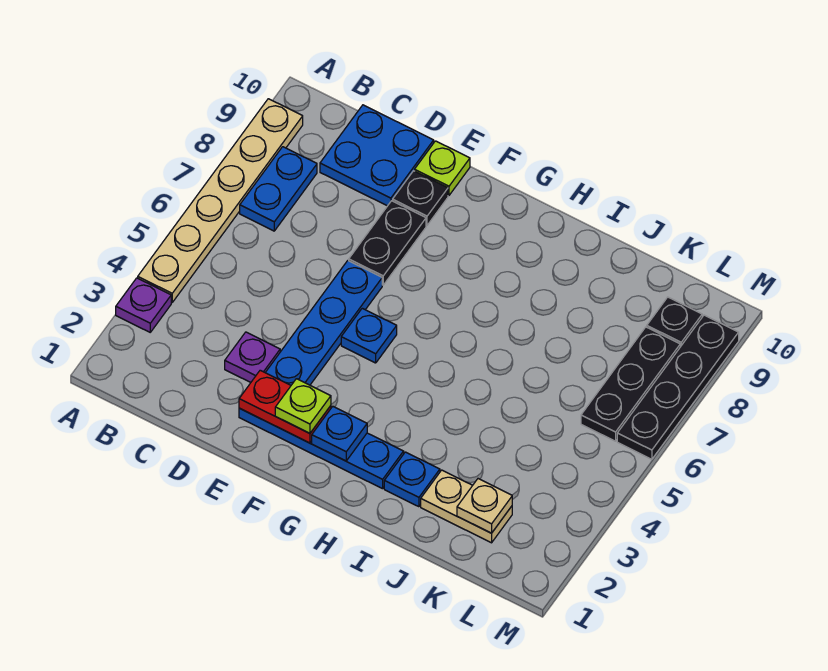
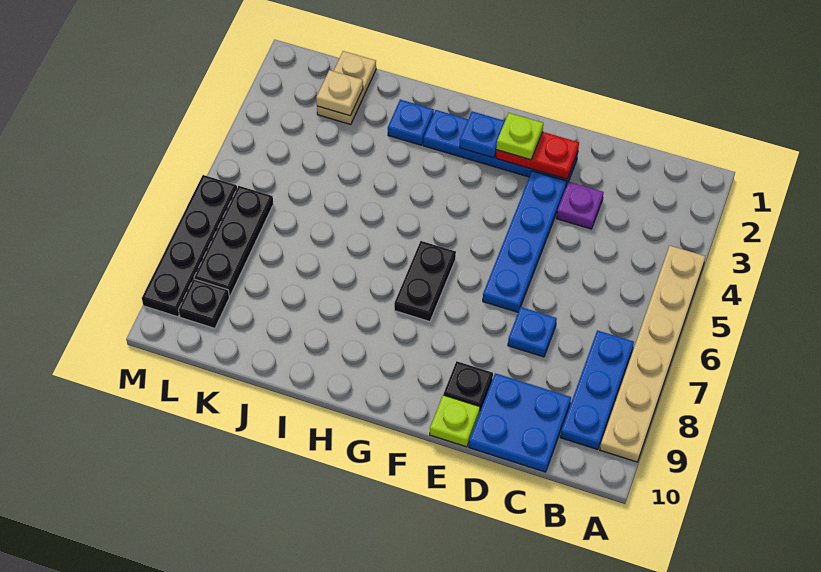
purple 1x1 plate [116,278,171,332] -> none
blue 1x2 plate [240,147,317,231] -> blue 1x3 plate [560,330,634,450]
black 1x2 plate [349,201,426,285] -> black 1x2 plate moved to [394,241,456,322]
blue 1x1 plate [341,308,397,363] -> blue 1x1 plate moved to [508,307,557,357]
tan 1x2 plate [421,470,512,543] -> tan 1x2 plate turned to [317,51,376,125]

